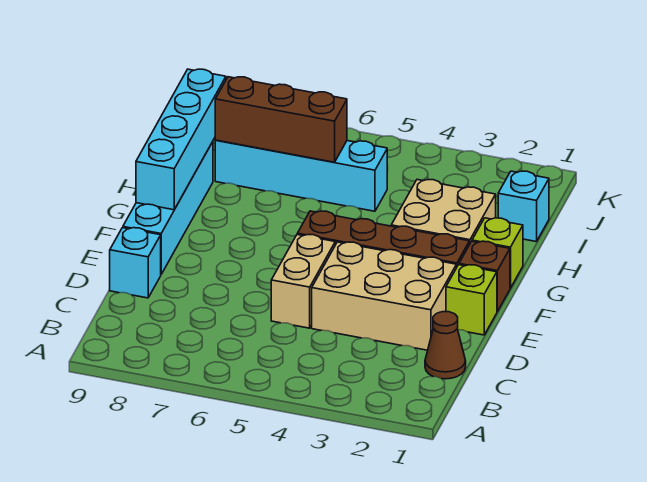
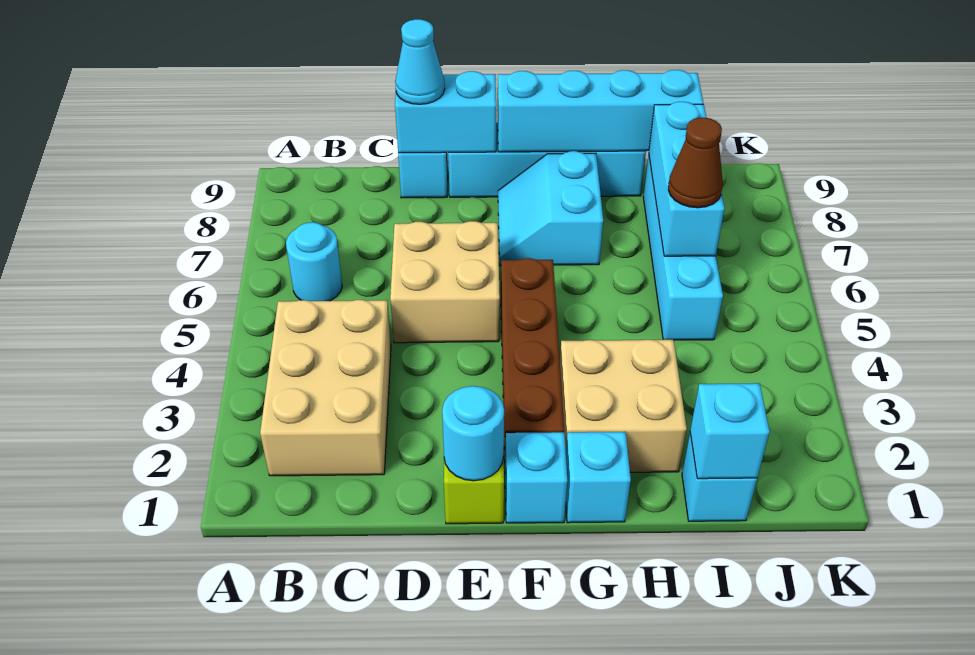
none -> cyan 1x1 round brick [286,222,342,301]
brown 1x1 cone [425,312,466,379] -> brown 1x1 cone moved to [668,118,723,208]
tan 2x3 brick [312,242,456,350] -> tan 2x3 brick moved to [260,300,391,476]
tan 1x2 brick [271,235,335,328] -> tan 2x2 brick [390,221,500,343]
none -> cyan 1x2 brick [395,71,496,153]
none -> cyan 1x1 cone [395,19,445,104]
none -> cyan 1x1 round brick [442,386,504,481]
brown 1x1 brick [459,241,510,311] -> cyan 1x1 brick [505,432,567,523]
none -> cyan 2x2 slope [498,151,603,266]
lime 1x1 brick [472,218,523,288] -> cyan 1x1 brick [566,432,631,523]
none -> cyan 1x1 brick [690,383,770,479]
brown 1x3 brick [215,77,347,162] -> cyan 1x3 brick [649,102,725,256]

